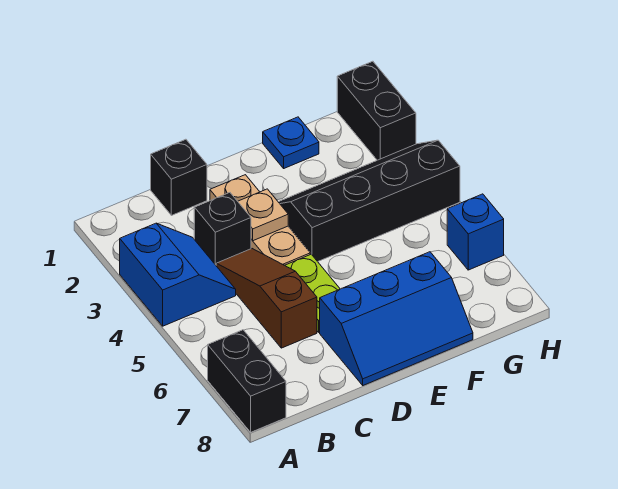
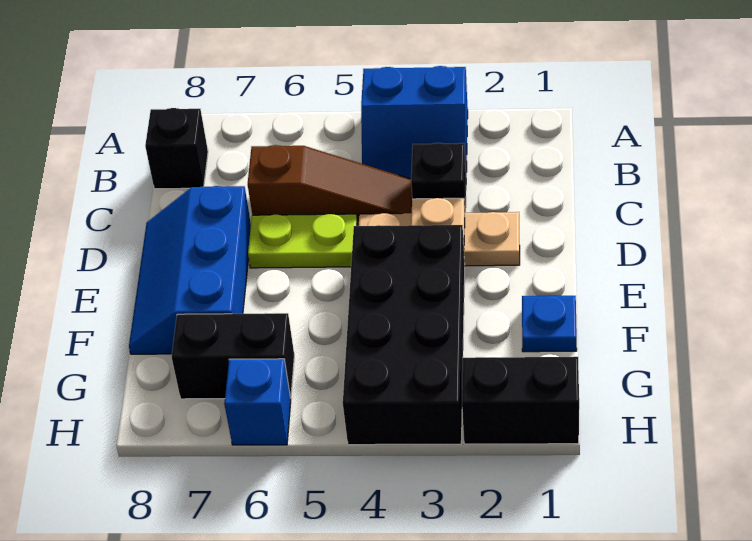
black 1x2 brick [208,330,286,432] -> black 1x2 brick moved to [172,313,294,399]
black 1x1 brick [151,139,207,215] -> black 1x1 brick moved to [145,108,208,189]
black 2x4 slope [279,140,460,262] -> black 2x4 brick [343,225,465,445]

